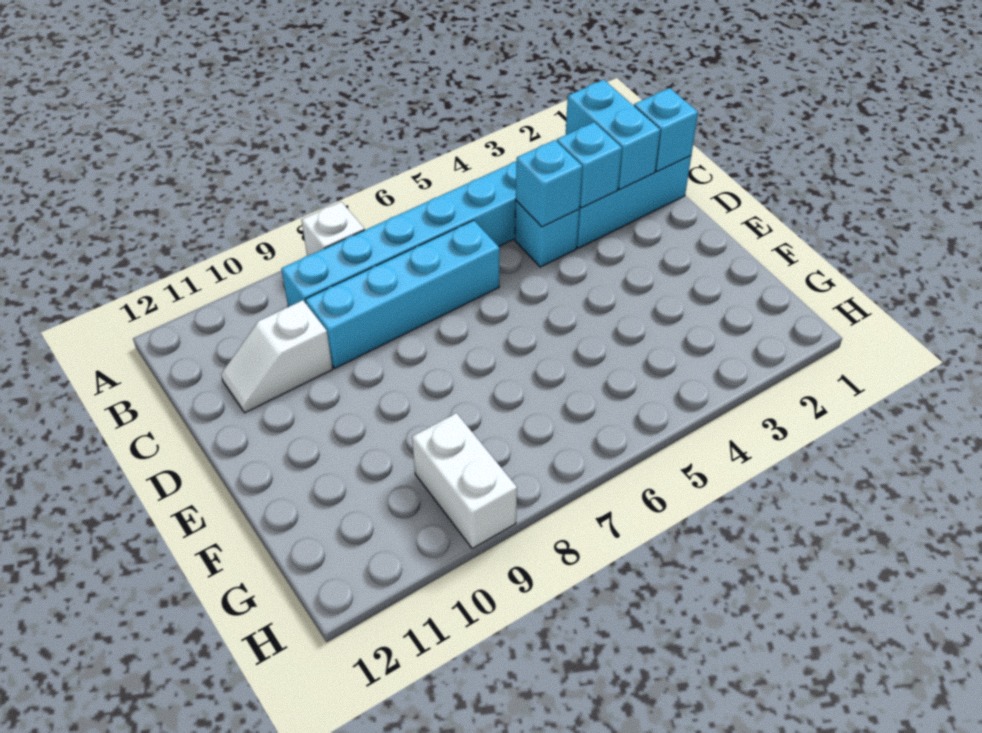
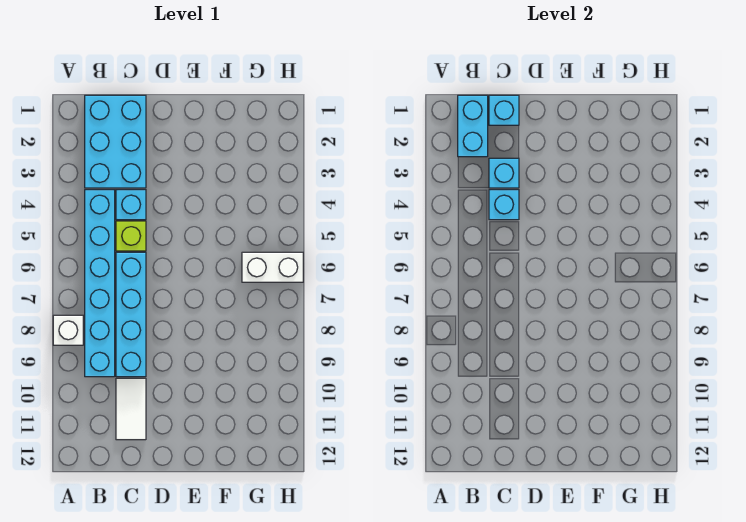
cyan 1x2 brick [566,80,661,189] -> cyan 1x2 brick turned to [458,95,488,157]
none -> lime 1x1 brick [116,221,146,251]
white 1x2 slope [221,300,333,413] -> white 1x2 tile [116,378,146,440]
white 1x2 brick [412,413,517,548] -> white 1x2 brick moved to [242,252,303,282]

